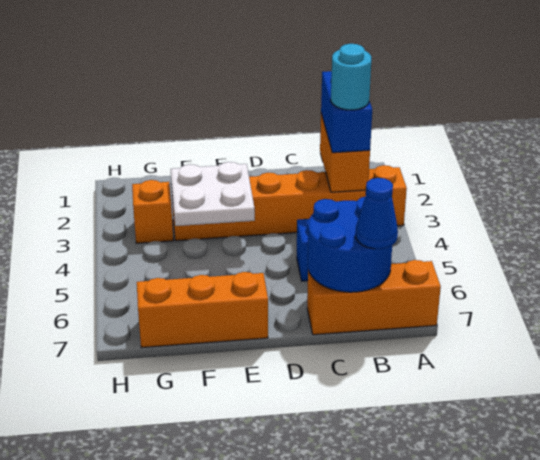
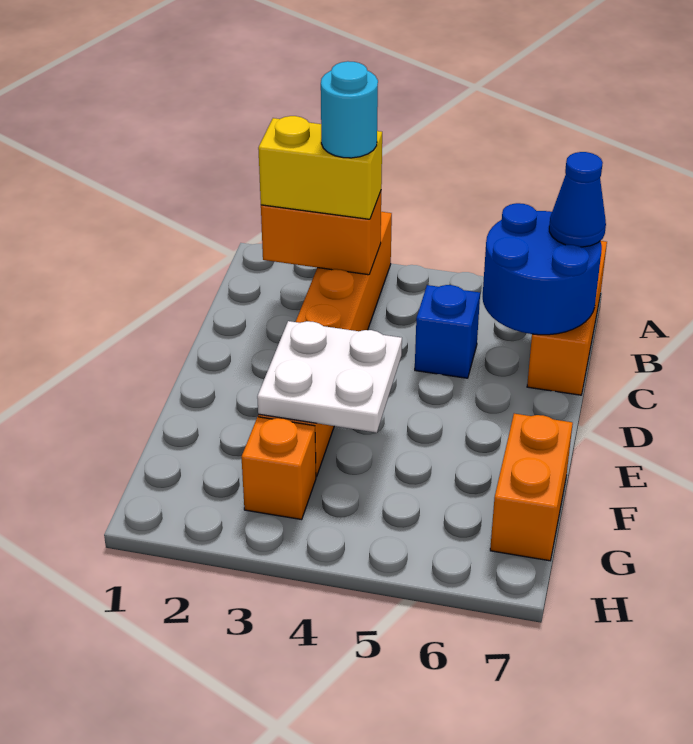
blue 1x2 brick [321,71,372,153] -> yellow 1x2 brick [258,116,382,219]
orange 1x3 brick [137,272,268,348] -> orange 1x2 brick [490,414,573,561]

